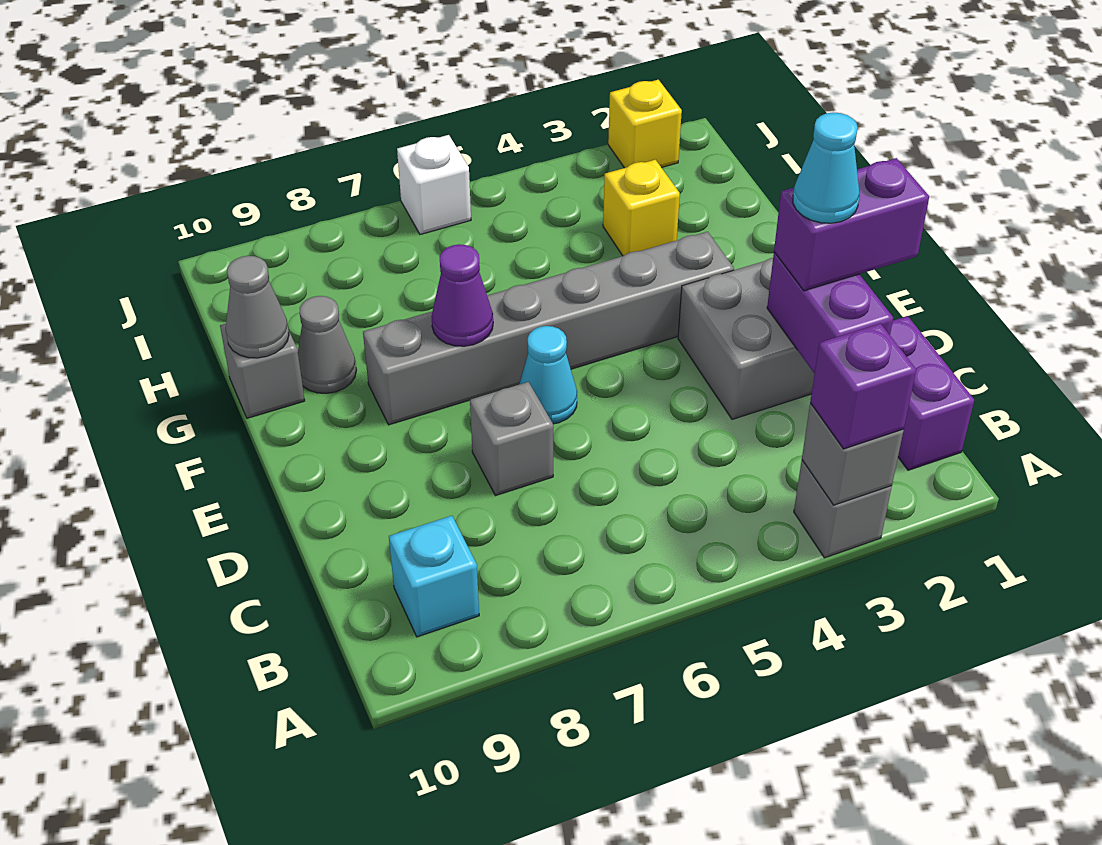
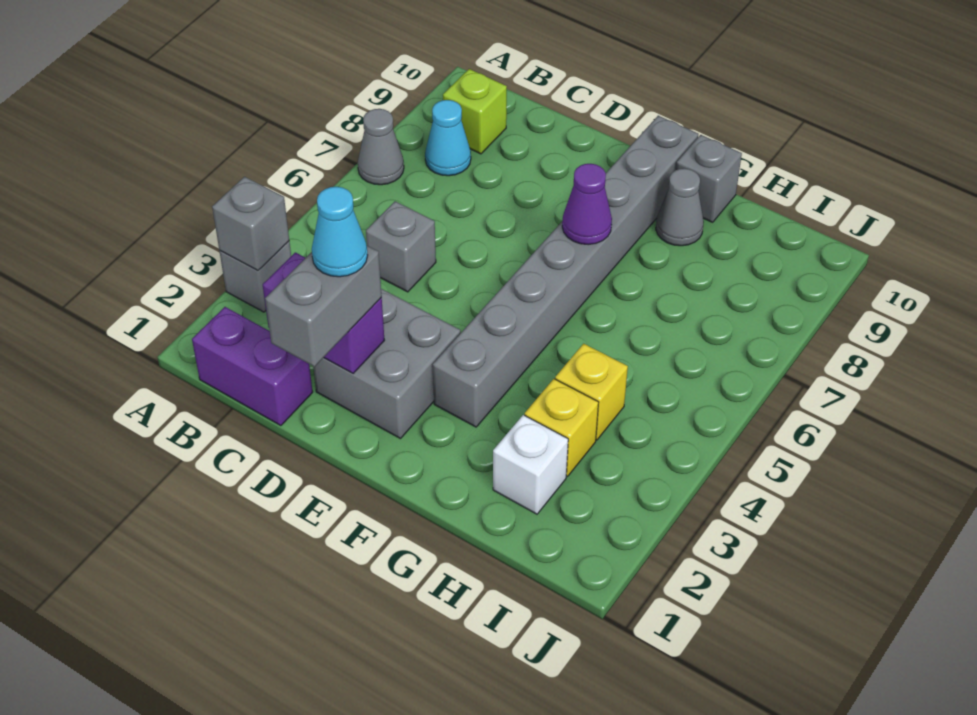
purple 1x1 brick [810,324,916,449] -> none
cyan 1x1 brick [389,516,479,637] -> lime 1x1 brick [443,69,507,154]
purple 1x2 brick [774,158,929,291] -> grey 1x2 brick [265,246,382,367]
grey 1x1 brick [470,382,553,496] -> grey 1x1 brick moved to [366,201,436,292]
cyan 1x1 cone [519,326,577,424] -> cyan 1x1 cone moved to [425,100,471,176]
grey 1x6 brick [363,232,734,425] -> grey 1x8 brick [433,116,698,427]
grey 1x1 cone [226,256,289,358] -> grey 1x1 cone moved to [358,109,404,185]
yellow 1x1 brick [608,80,682,168] -> yellow 1x1 brick moved to [555,344,628,440]
white 1x1 brick [397,135,471,234] -> white 1x1 brick moved to [493,415,568,514]

